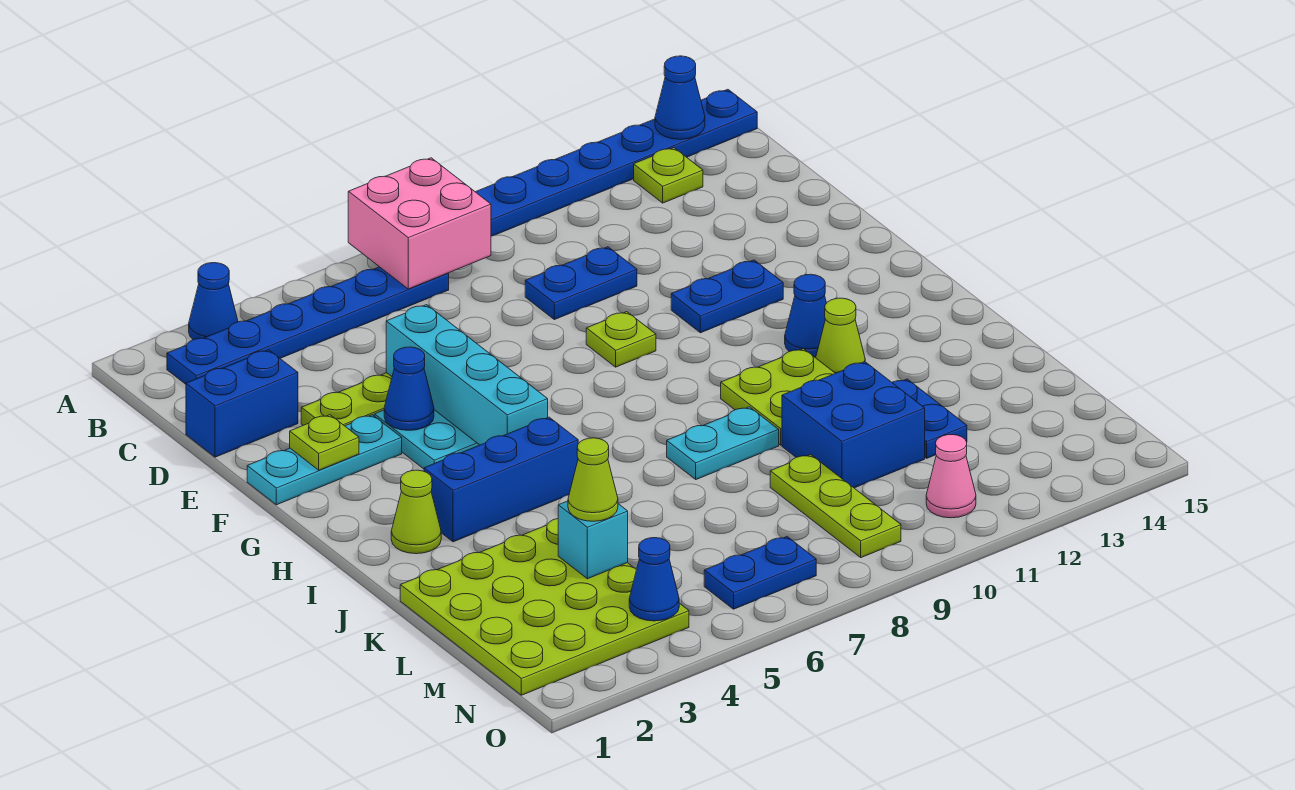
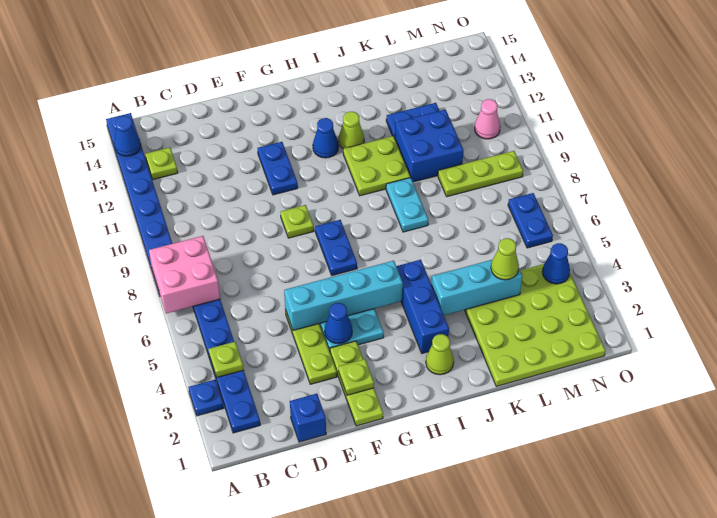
blue 1x1 cone [189,263,238,340] -> blue 1x1 plate [188,380,224,416]
none -> lime 1x1 plate [209,342,244,377]
blue 1x2 brick [186,350,298,457] -> blue 1x1 brick [290,394,326,442]
blue 1x2 plate [525,247,637,320] -> blue 1x2 plate moved to [315,220,357,275]
cyan 1x3 plate [247,415,402,505] -> lime 1x3 plate [330,341,383,426]
cyan 1x1 brick [558,501,628,579] -> cyan 1x3 brick [432,260,522,315]

